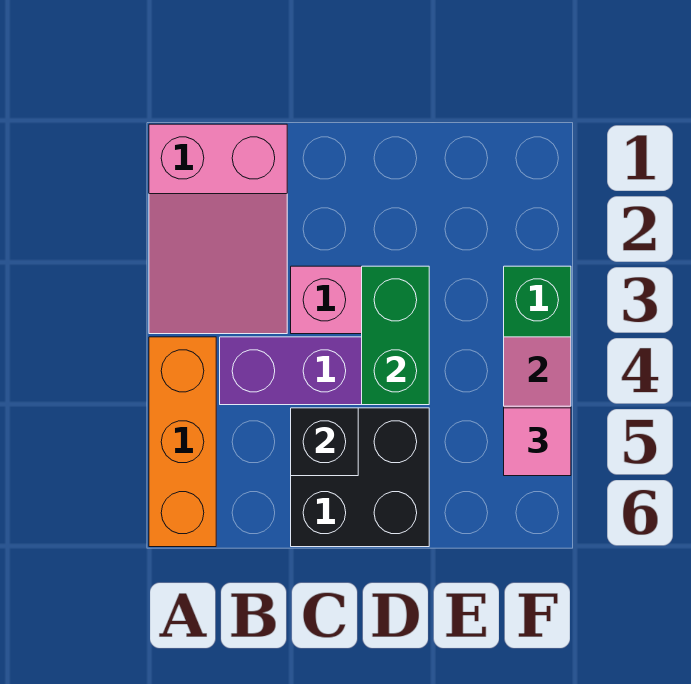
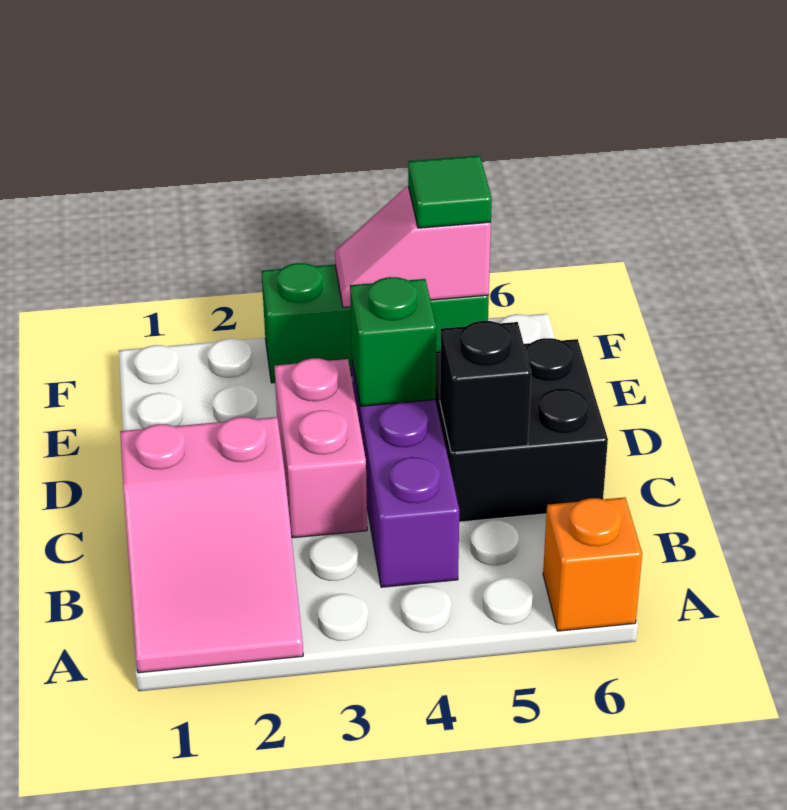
pink 2x3 slope [149,124,287,334] -> pink 2x3 slope turned to [120,417,303,673]
orange 1x3 brick [149,337,216,547] -> orange 1x1 brick [543,497,642,631]
green 1x2 brick [362,266,429,405] -> green 1x1 brick [350,277,436,406]
pink 1x1 tile [504,408,571,476] -> green 1x1 tile [408,156,492,228]

